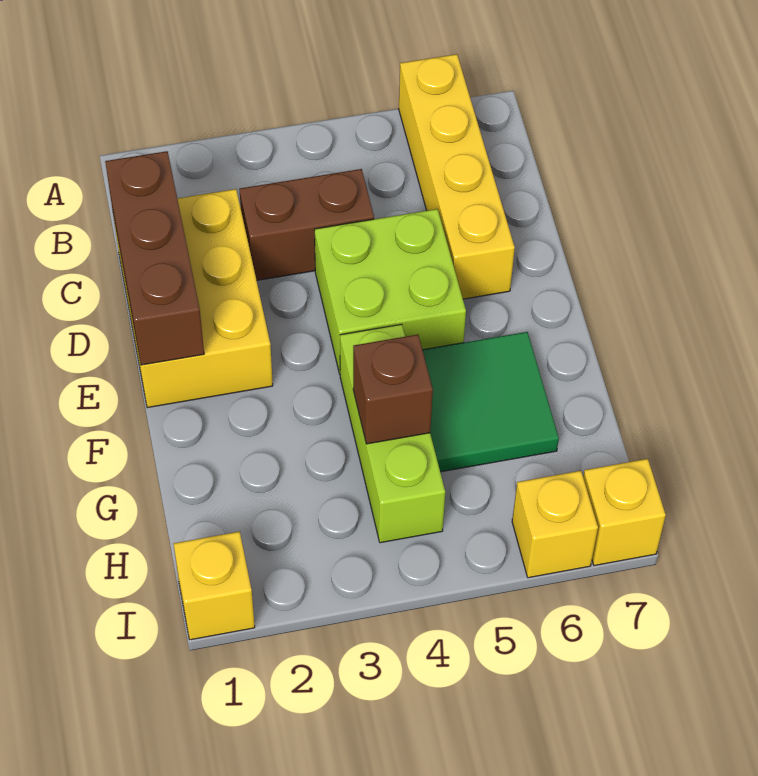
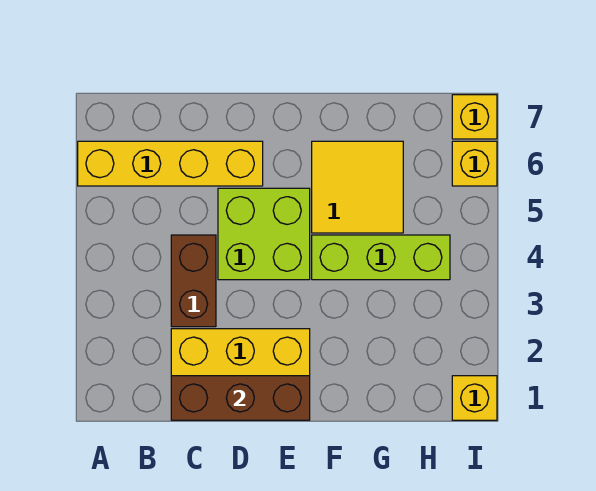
green 2x2 tile [423,332,559,472] -> yellow 2x2 tile [312,141,403,233]
brown 1x1 brick [353,335,433,444] -> none

